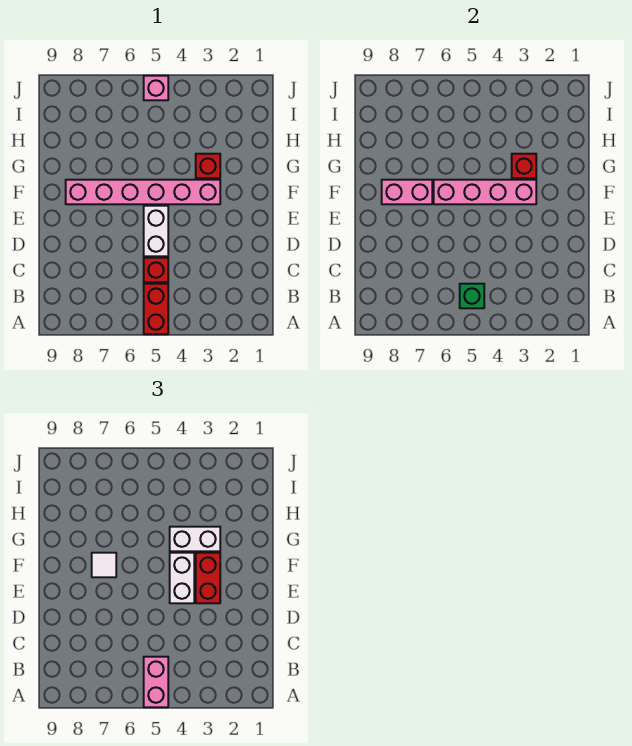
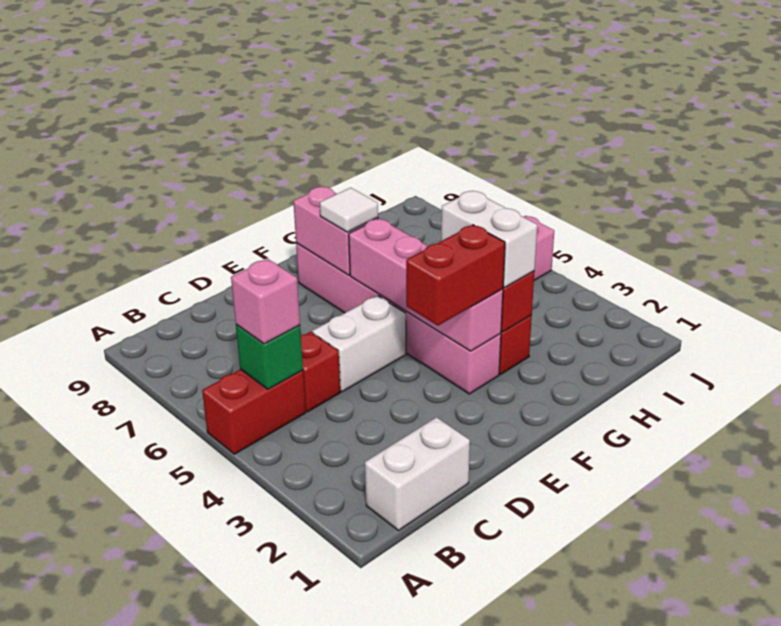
pink 1x2 brick [144,657,168,707] -> pink 1x1 brick [231,259,300,344]
white 1x2 brick [170,553,194,603] -> white 1x2 brick moved to [365,417,470,530]

